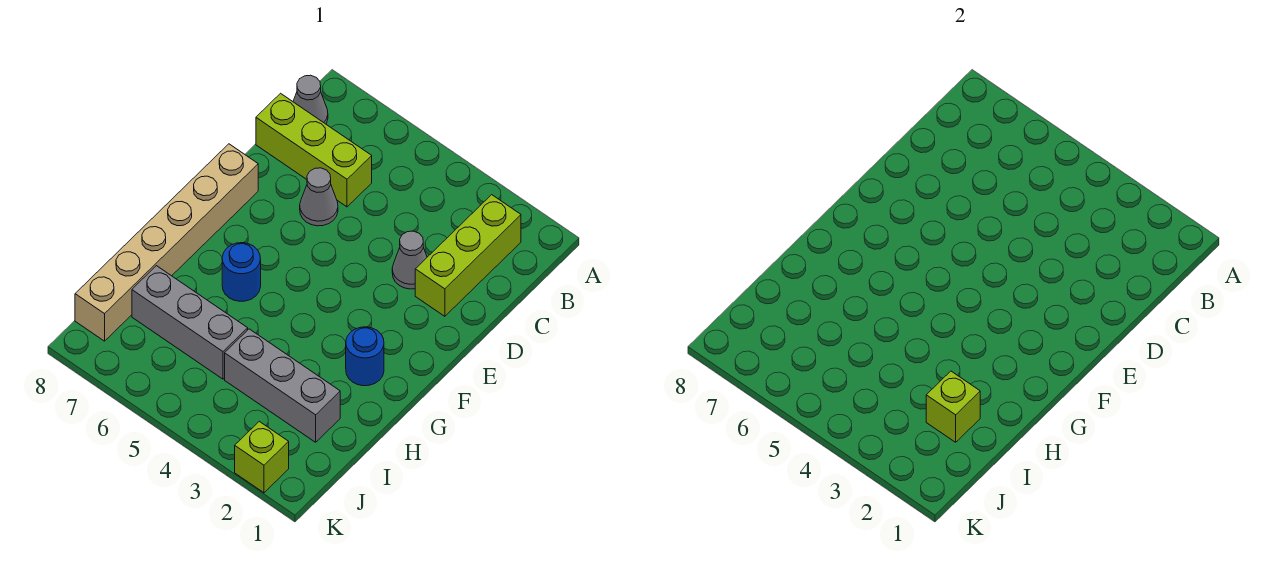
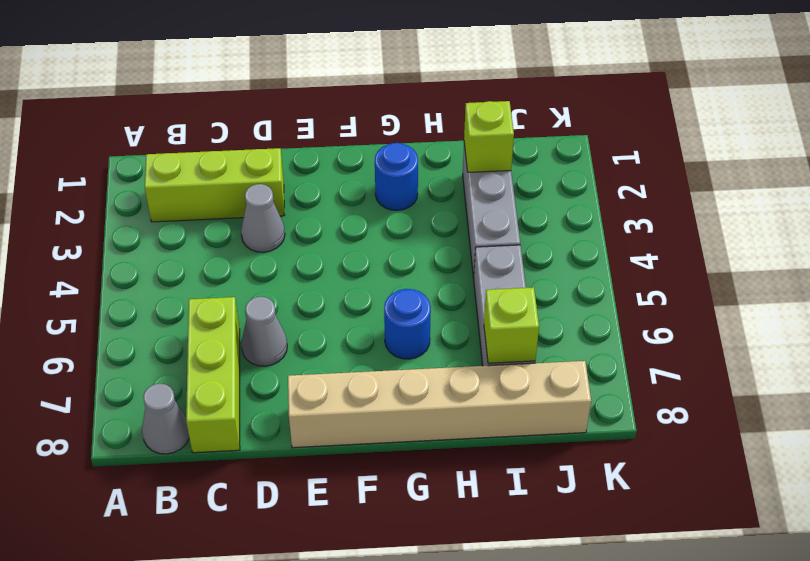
lime 1x1 brick [235,421,289,493] -> lime 1x1 brick moved to [484,287,539,363]

